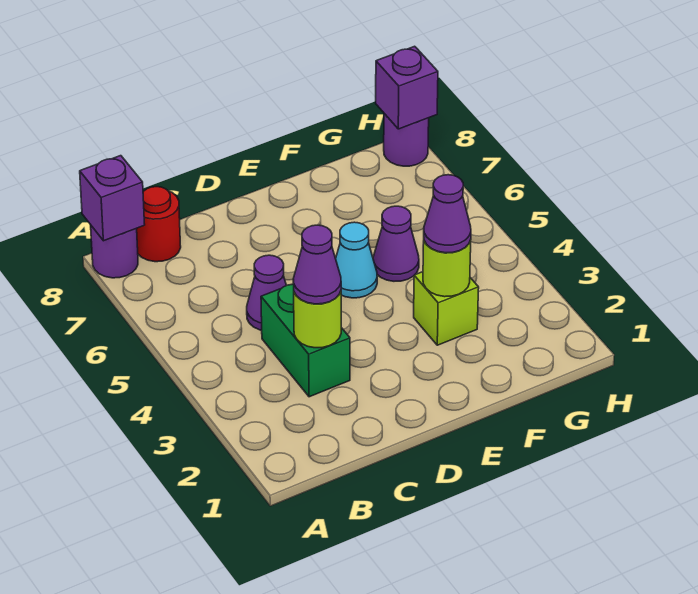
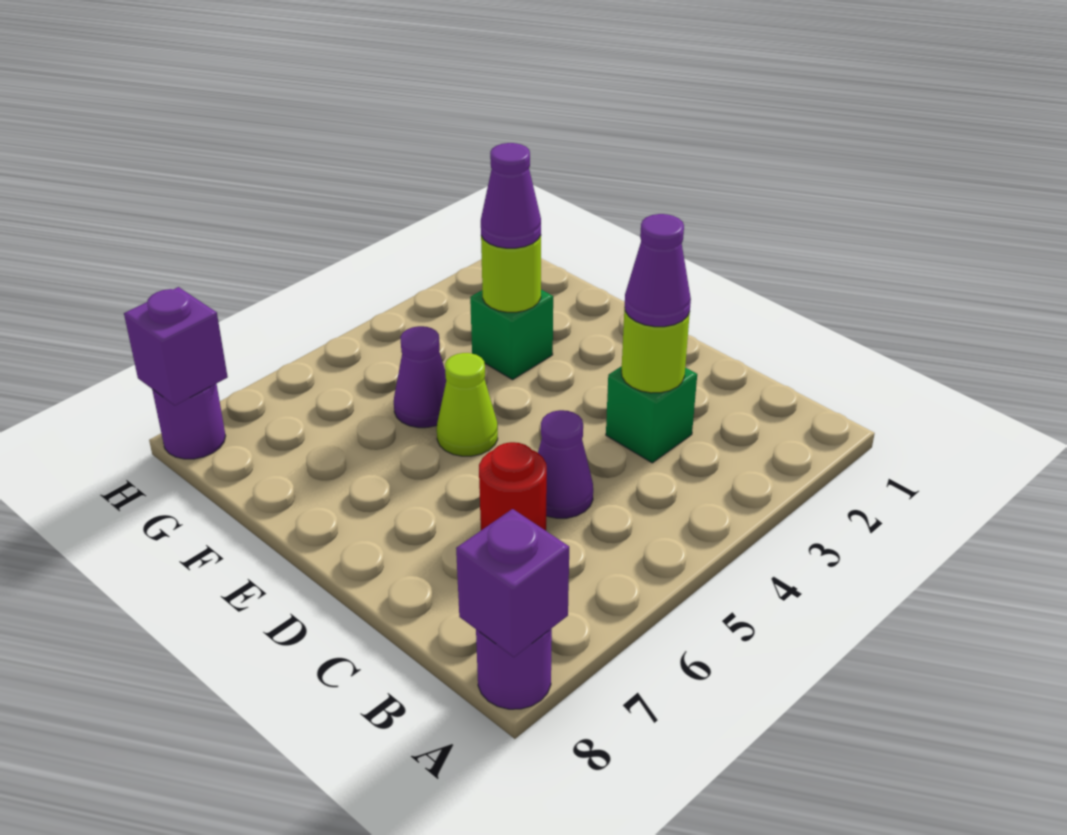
red 1x1 round brick [137,187,181,262] -> red 1x1 round brick moved to [479,442,547,531]
green 1x2 brick [261,284,350,397] -> green 1x1 brick [606,366,697,463]
cyan 1x1 cone [336,222,377,298] -> lime 1x1 cone [437,353,498,456]
lime 1x1 brick [414,272,479,345] -> green 1x1 brick [470,290,553,380]

